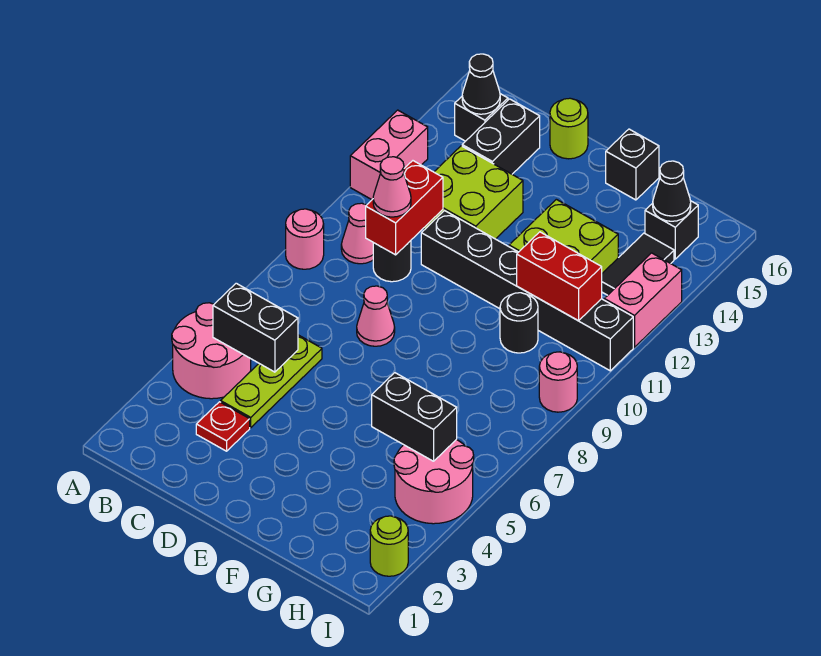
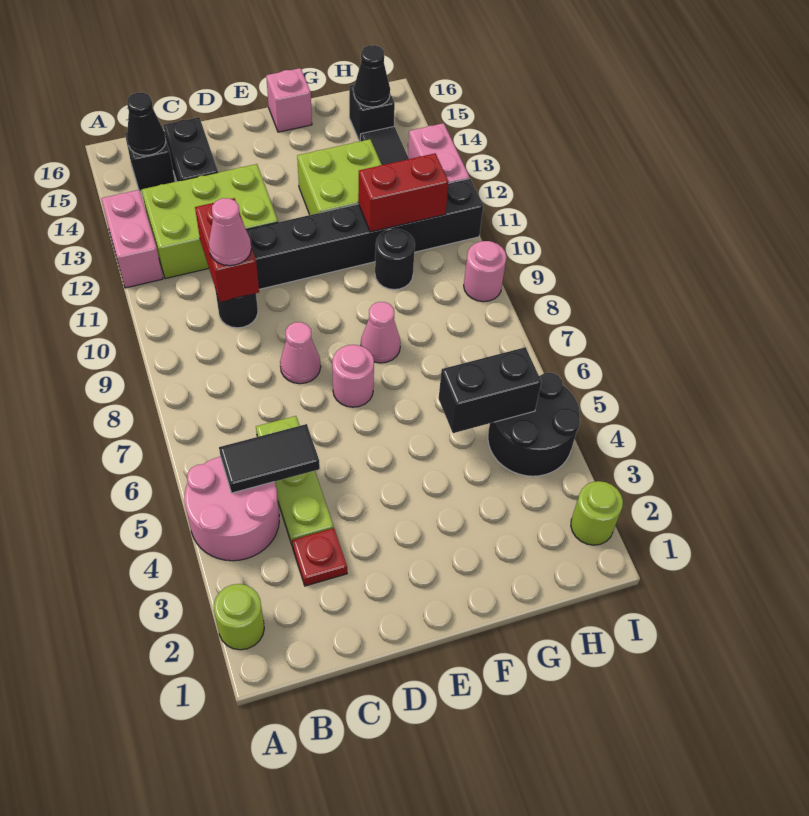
pink 1x1 round brick [286,209,324,269] -> pink 1x1 round brick moved to [332,345,374,407]
black 1x2 brick [213,283,298,372] -> black 1x2 tile [219,424,320,493]
pink 1x1 cone [341,203,373,264] -> pink 1x1 cone moved to [361,302,401,363]
lime 2x2 brick [423,146,523,239] -> lime 2x3 brick [142,164,278,279]
lime 1x1 round brick [550,98,588,159] -> lime 1x1 round brick moved to [214,584,264,650]
black 1x1 brick [606,129,659,200] -> pink 1x1 brick [266,68,312,132]
pink 2x2 round brick [394,440,474,524] -> black 2x2 round brick [488,373,580,476]

